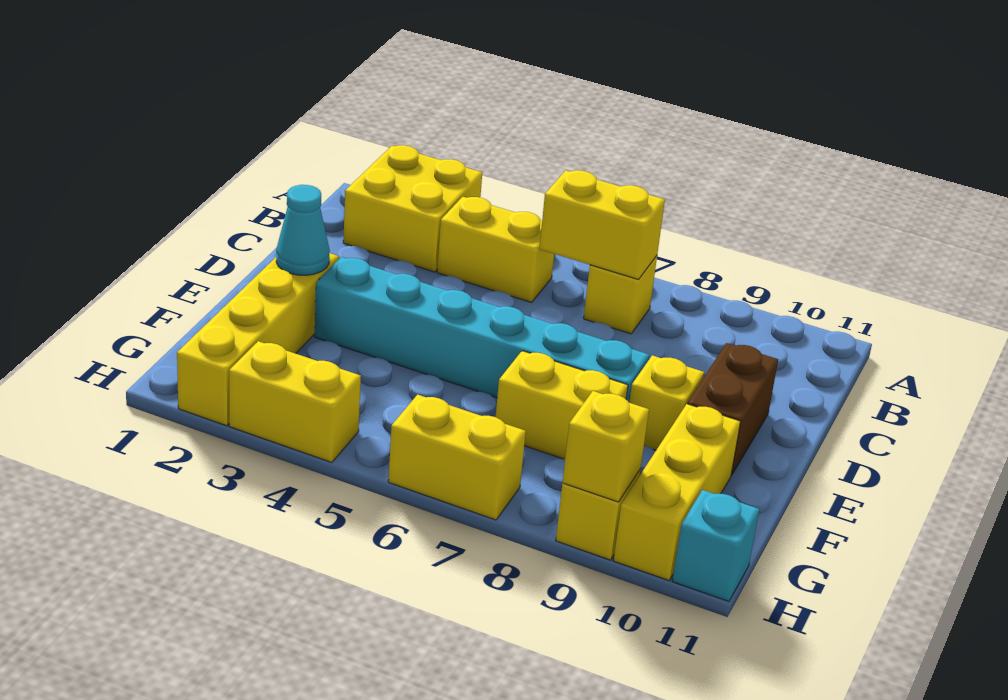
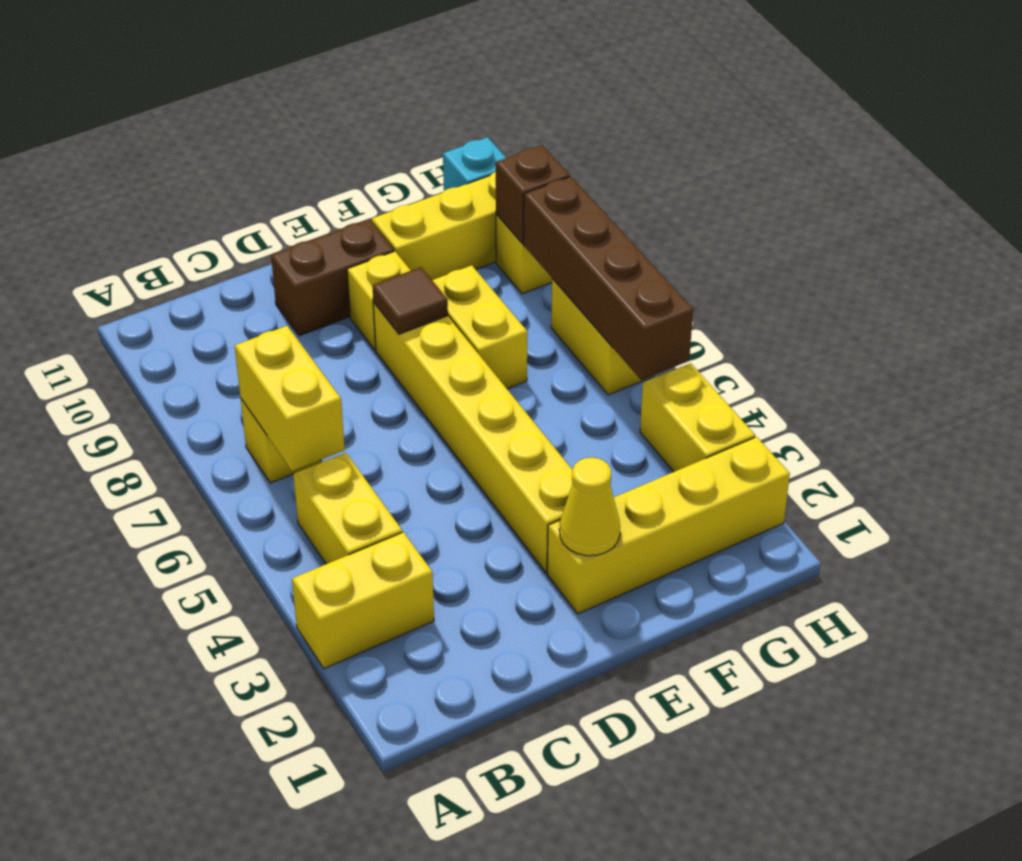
yellow 2x2 brick [343,145,482,272] -> yellow 1x2 brick [292,532,434,669]
cyan 1x1 cone [276,185,330,275] -> yellow 1x1 cone [559,458,620,556]
cyan 1x6 brick [315,257,649,402] -> yellow 1x6 brick [373,303,572,573]
none -> brown 1x1 tile [372,267,448,334]
none -> brown 1x4 brick [524,176,693,380]
yellow 1x1 brick [562,391,649,502] -> brown 1x1 brick [496,145,570,244]

